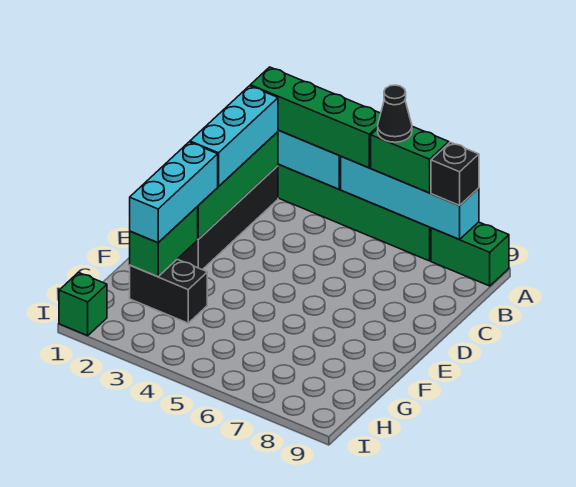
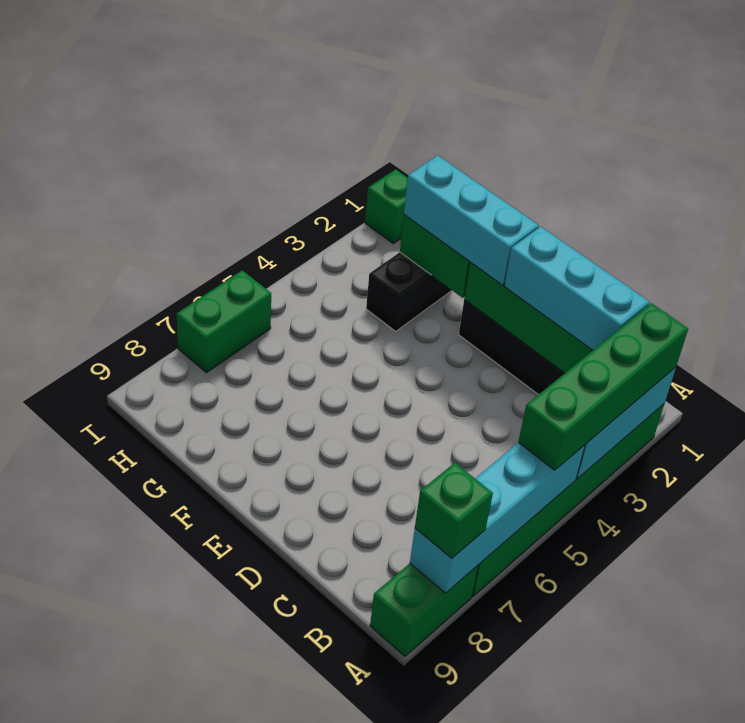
green 1x2 brick [371,126,449,193] -> green 1x2 brick moved to [177,270,271,373]
black 1x1 cone [378,85,412,142] -> none
black 1x1 brick [431,142,479,205] -> green 1x1 brick [415,463,493,558]

